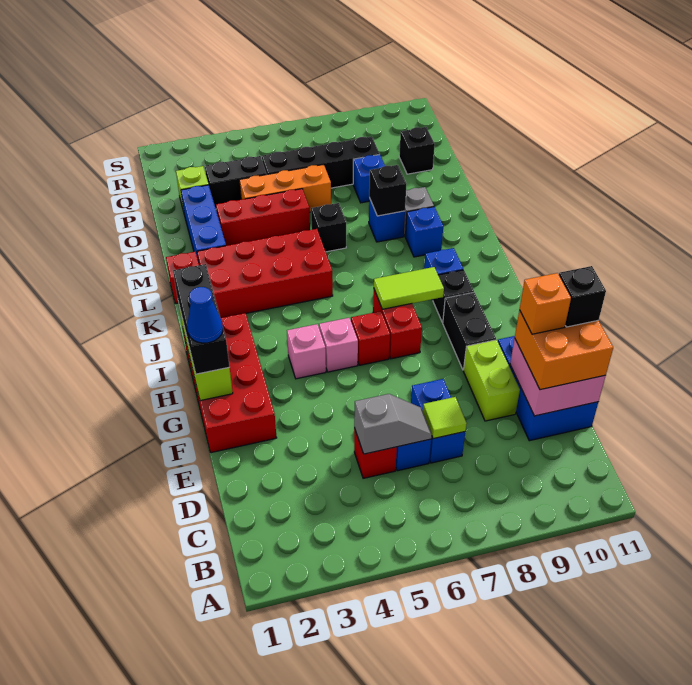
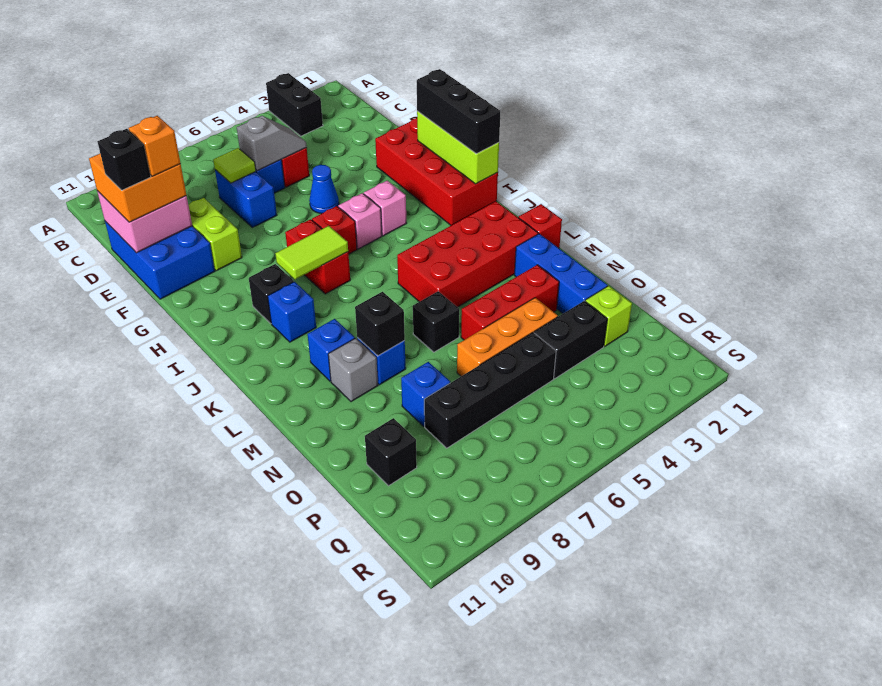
grey 1x2 slope [354,394,432,454] -> grey 1x2 slope turned to [237,116,307,171]
blue 1x1 cone [187,287,223,343] -> blue 1x1 cone moved to [309,165,339,214]
black 1x2 brick [443,292,496,370] -> black 1x2 brick moved to [266,73,323,136]

